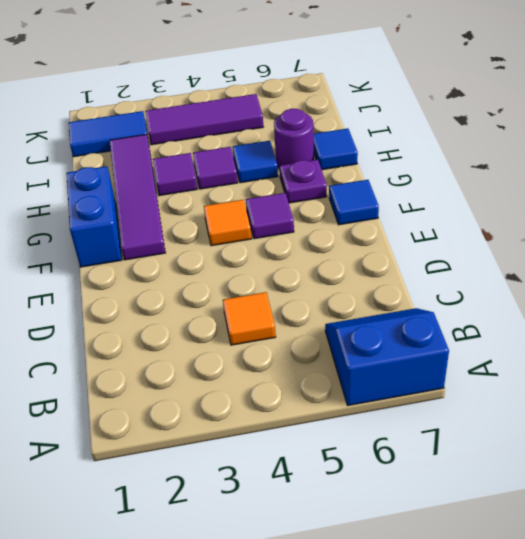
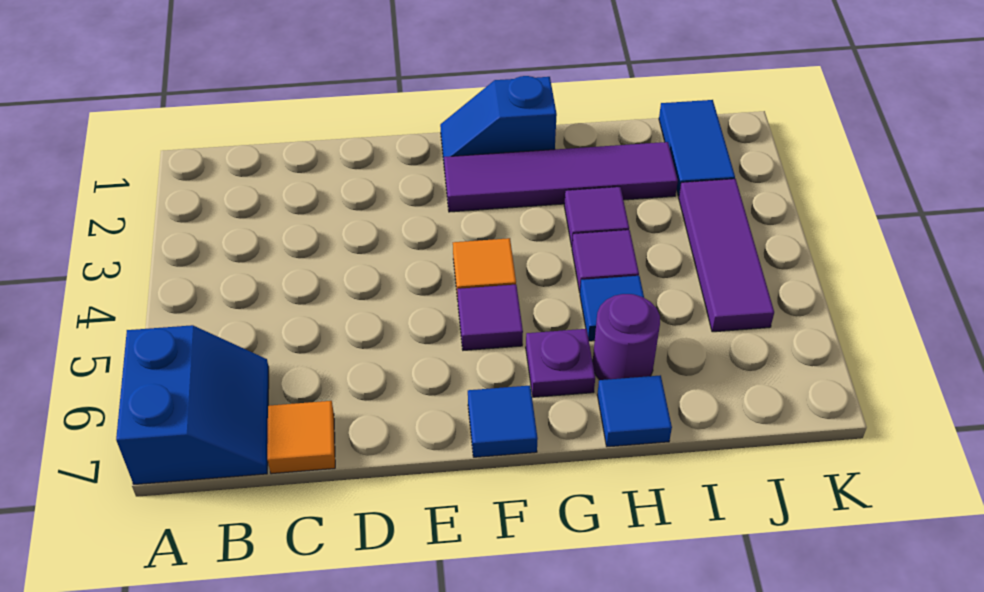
orange 1x1 tile [223,292,276,345] -> orange 1x1 tile moved to [267,401,335,474]
blue 1x2 brick [67,166,122,267] -> blue 1x2 slope [440,76,557,170]

